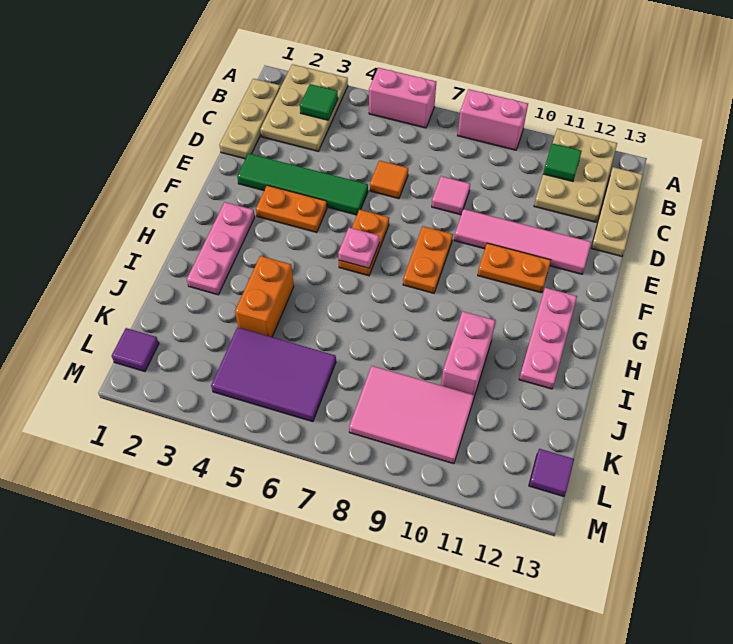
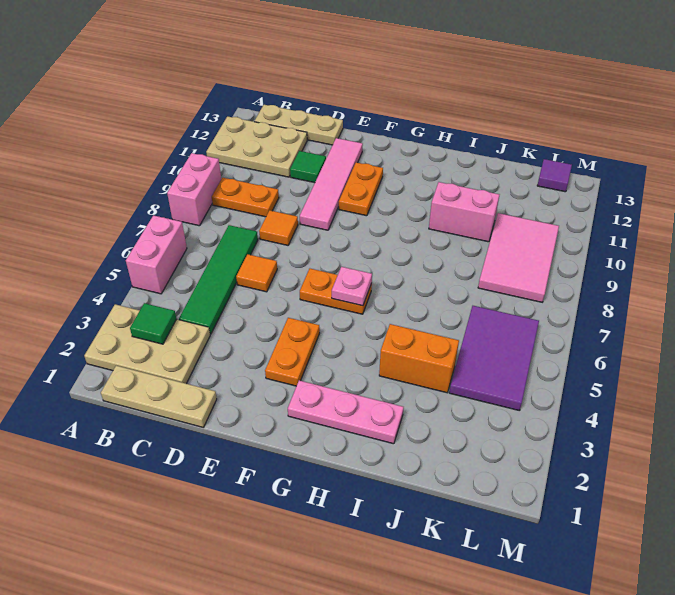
green 1x1 tile [543,143,582,181] -> green 1x1 tile moved to [290,151,326,183]
pink 1x1 tile [432,176,470,215] -> orange 1x1 tile [259,210,298,245]
green 1x4 tile [237,153,368,215] -> green 1x4 tile moved to [179,225,258,334]
orange 1x2 plate [403,226,453,293] -> orange 1x2 plate moved to [212,178,279,217]
pink 1x3 plate [519,288,577,389] -> none
purple 1x1 tile [112,328,159,372] -> none

